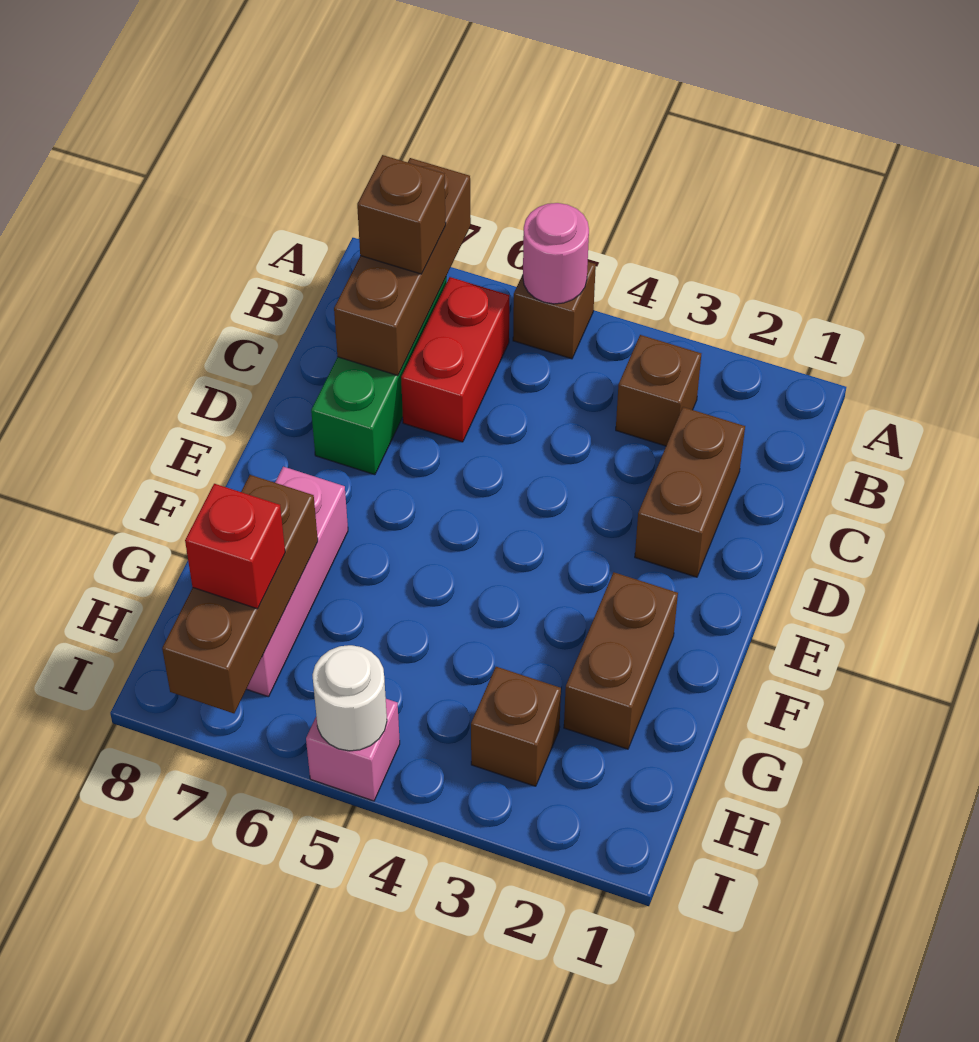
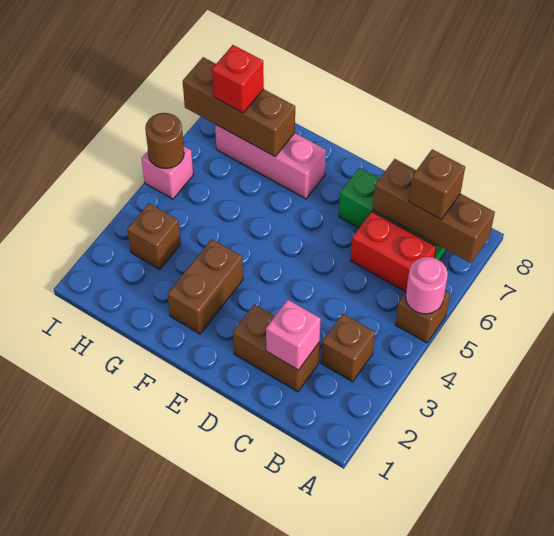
none -> pink 1x1 brick [266,300,321,370]
brown 1x2 brick [564,572,678,749] -> brown 1x2 brick turned to [168,239,243,334]
white 1x1 round brick [313,645,387,751] -> brown 1x1 round brick [145,113,184,169]

